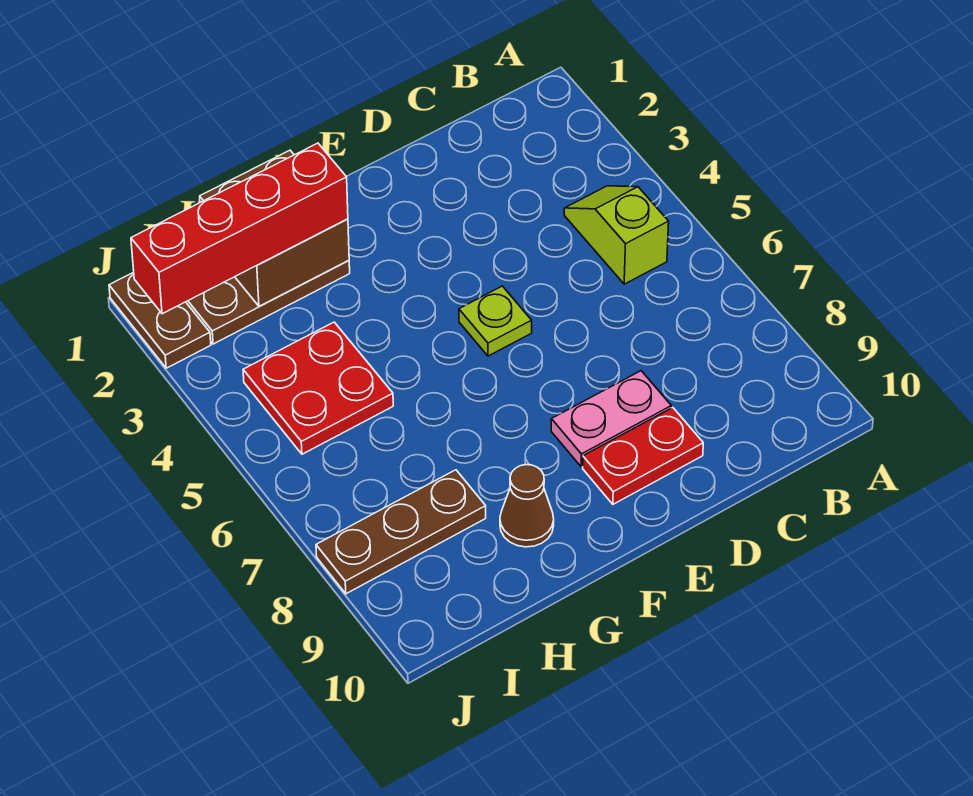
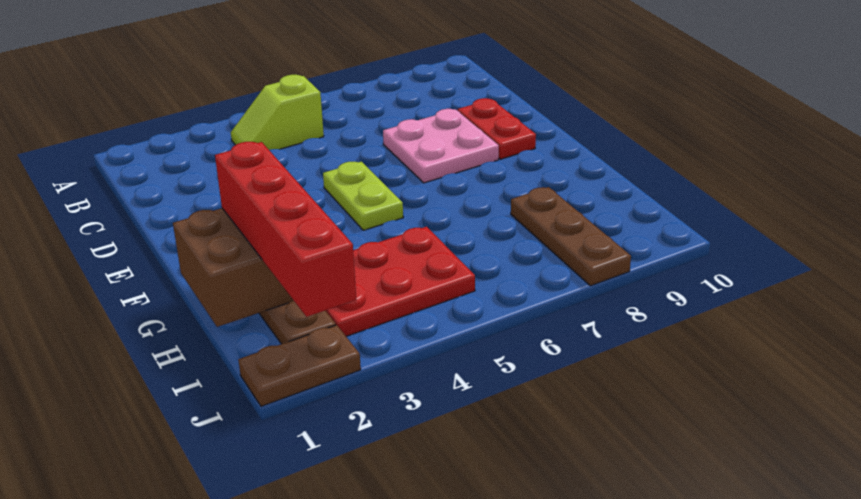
pink 1x2 plate [551,371,671,467] -> pink 2x2 plate [383,109,499,183]
lime 1x1 plate [459,286,532,356] -> lime 1x2 plate [323,162,403,230]
brown 1x1 cone [500,465,554,547] -> none
red 2x2 plate [243,322,393,454] -> red 2x3 plate [326,227,475,336]

